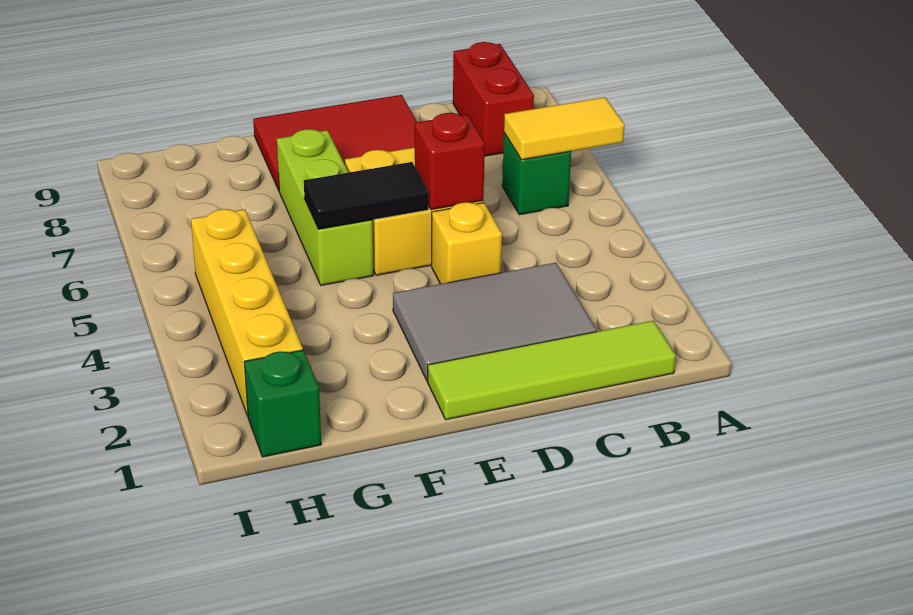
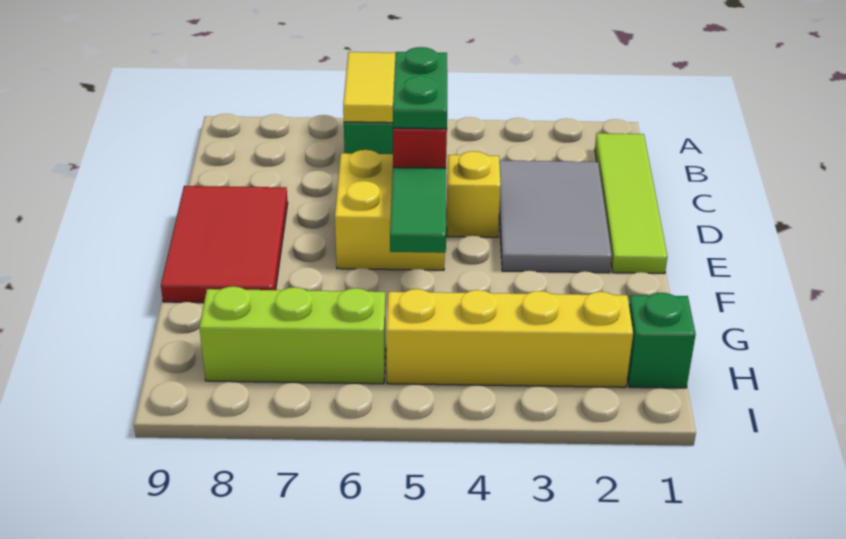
red 1x2 brick [453,42,534,156] -> none
none -> green 1x2 plate [393,47,447,129]
black 1x2 tile [304,162,428,229] -> green 1x2 tile [390,167,446,253]
lime 1x3 brick [277,129,373,285] -> lime 1x3 brick moved to [199,286,386,384]

